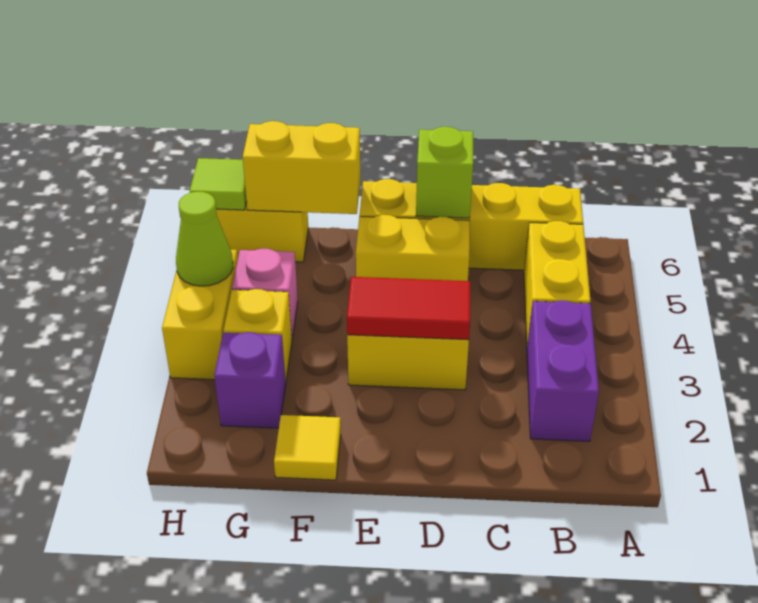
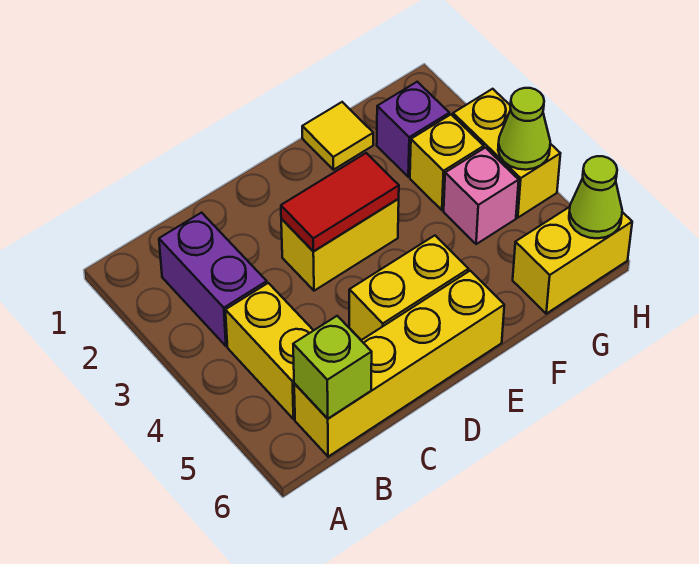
lime 1x1 brick [416,127,473,218] -> lime 1x1 brick moved to [293,316,372,419]
yellow 1x2 brick [243,121,360,214] -> none
lime 1x1 tile [190,158,247,210] -> lime 1x1 cone [569,156,622,238]

